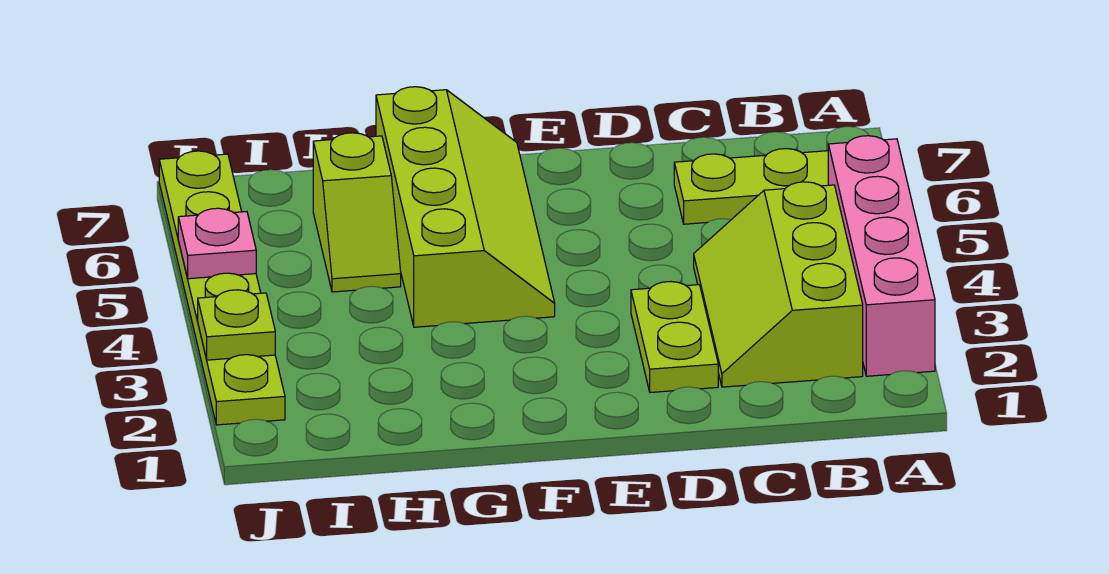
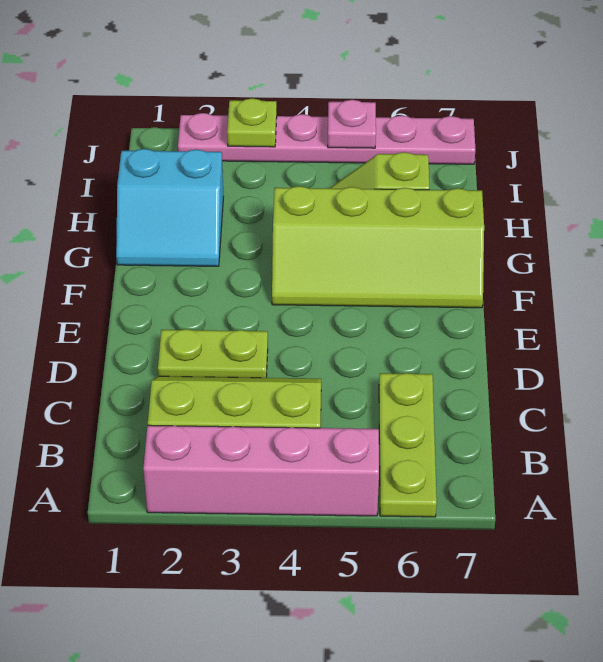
none -> cyan 2x2 slope [116,149,224,266]
lime 1x6 plate [159,151,285,425] -> pink 1x6 plate [178,113,476,164]

